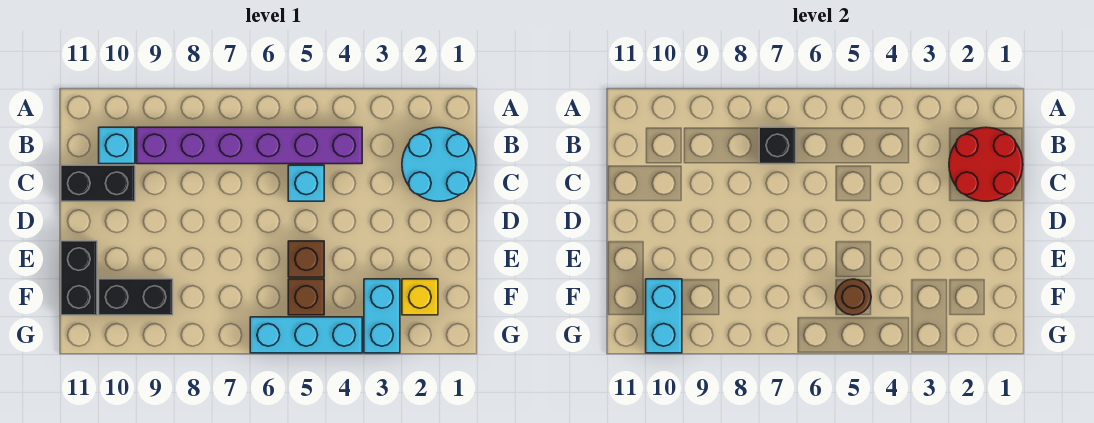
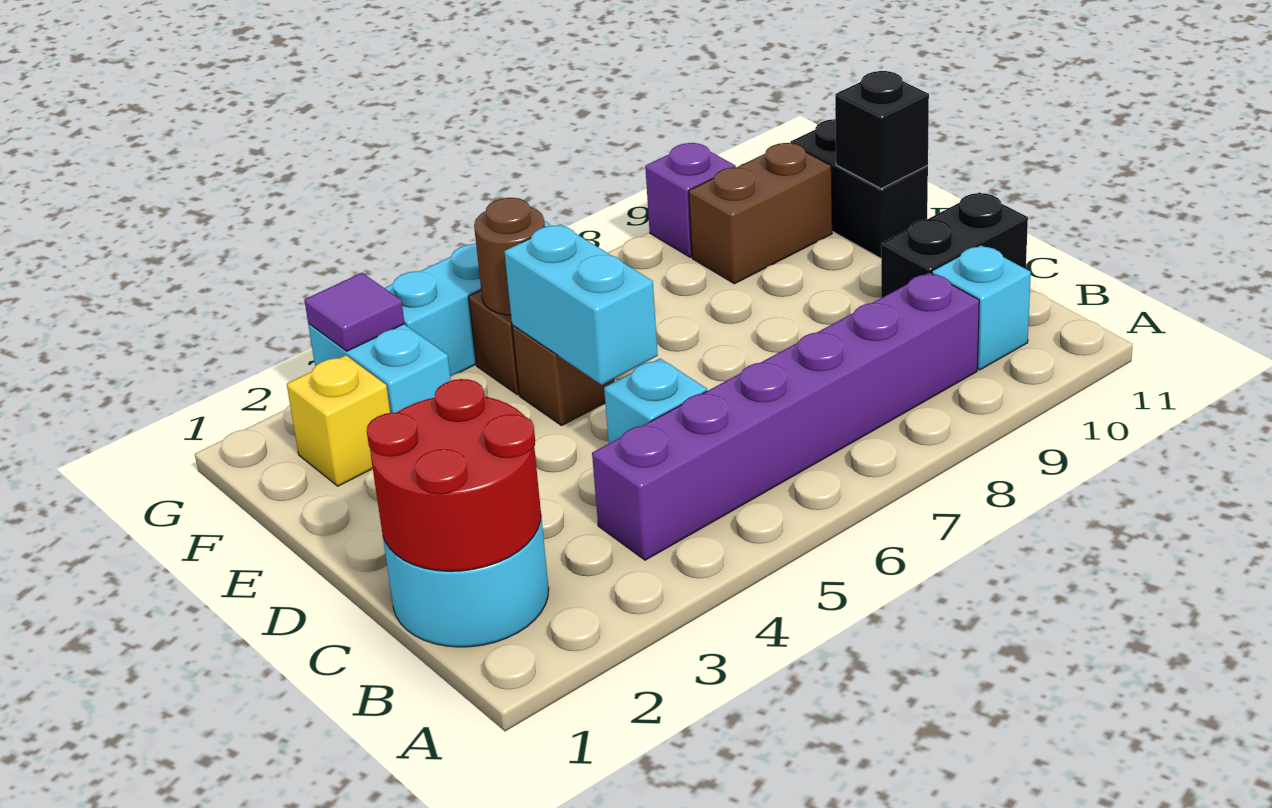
black 1x1 brick [759,127,796,164] -> black 1x1 brick moved to [835,71,929,189]
black 1x2 brick [99,279,173,315] -> brown 1x2 brick [689,143,832,284]
cyan 1x2 brick [646,279,682,353] -> cyan 1x2 brick moved to [504,224,658,385]
none -> purple 1x1 tile [304,273,405,351]
none -> purple 1x1 brick [645,143,736,257]

